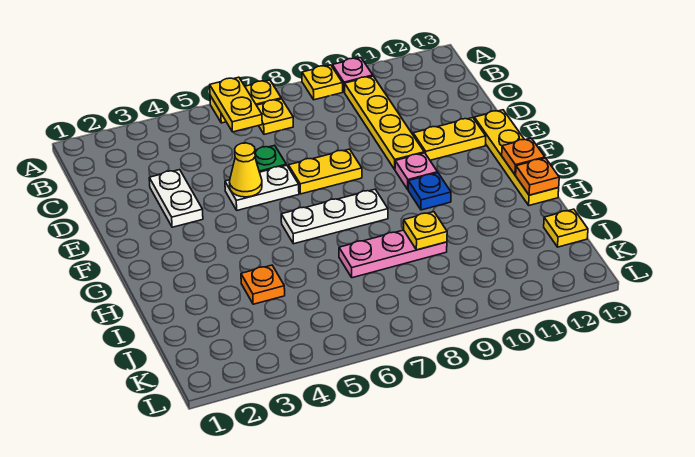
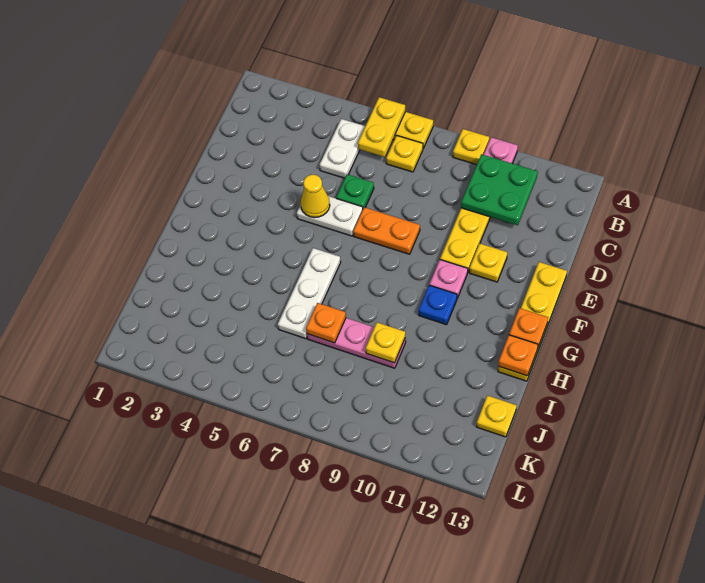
none -> green 2x2 plate [461,154,538,225]
white 1x2 plate [149,170,203,227] -> white 1x2 plate moved to [320,119,365,178]
yellow 1x2 plate [289,149,362,194] -> orange 1x2 plate [353,207,420,254]
yellow 1x2 plate [413,118,486,160] -> yellow 1x1 plate [469,244,507,282]
white 1x3 plate [281,189,388,244] -> white 1x3 plate turned to [278,248,341,339]
orange 1x1 plate [241,265,285,304] -> orange 1x1 plate moved to [306,303,346,343]

